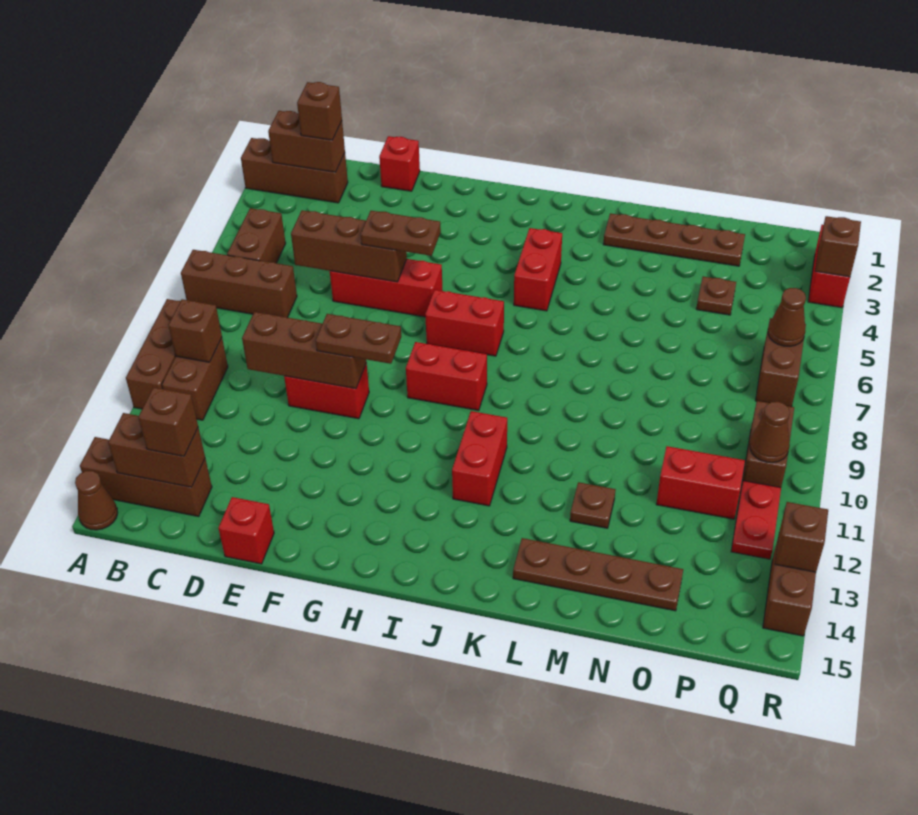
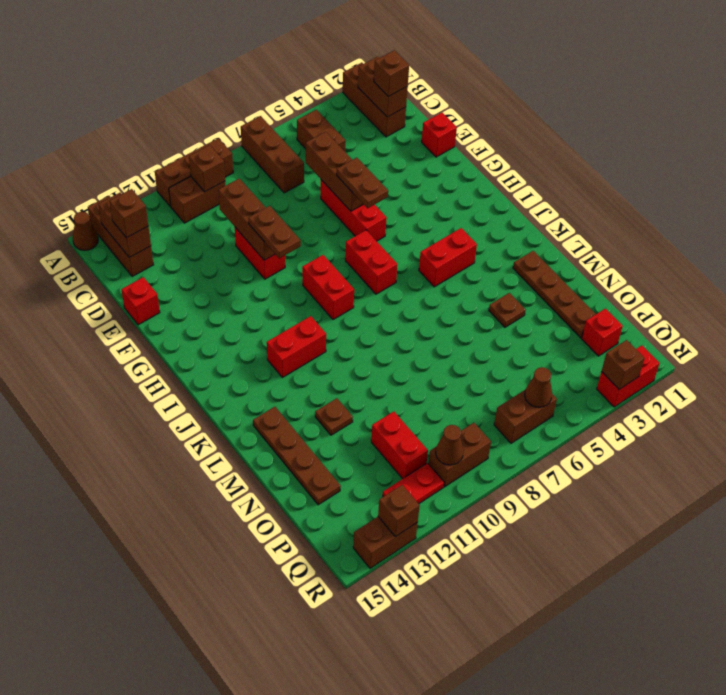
brown 1x2 brick [227,208,286,263] -> brown 1x2 brick turned to [297,110,345,151]
brown 1x1 plate [696,277,736,315] -> brown 1x1 plate moved to [489,293,526,327]
none -> red 1x1 brick [582,309,623,356]

